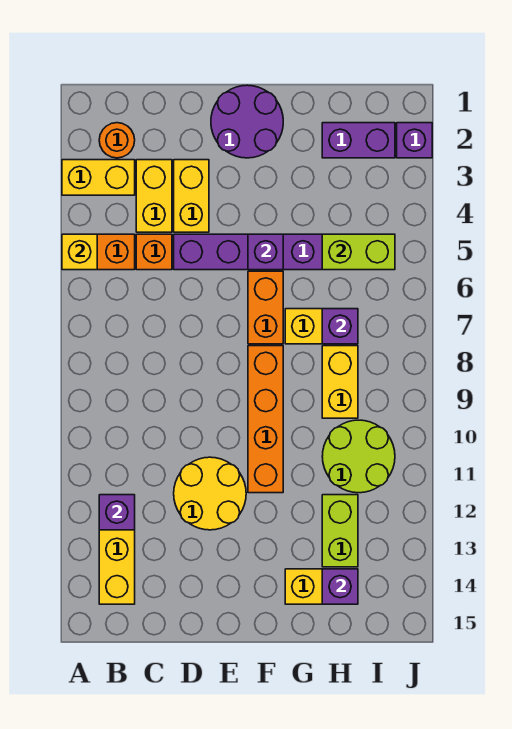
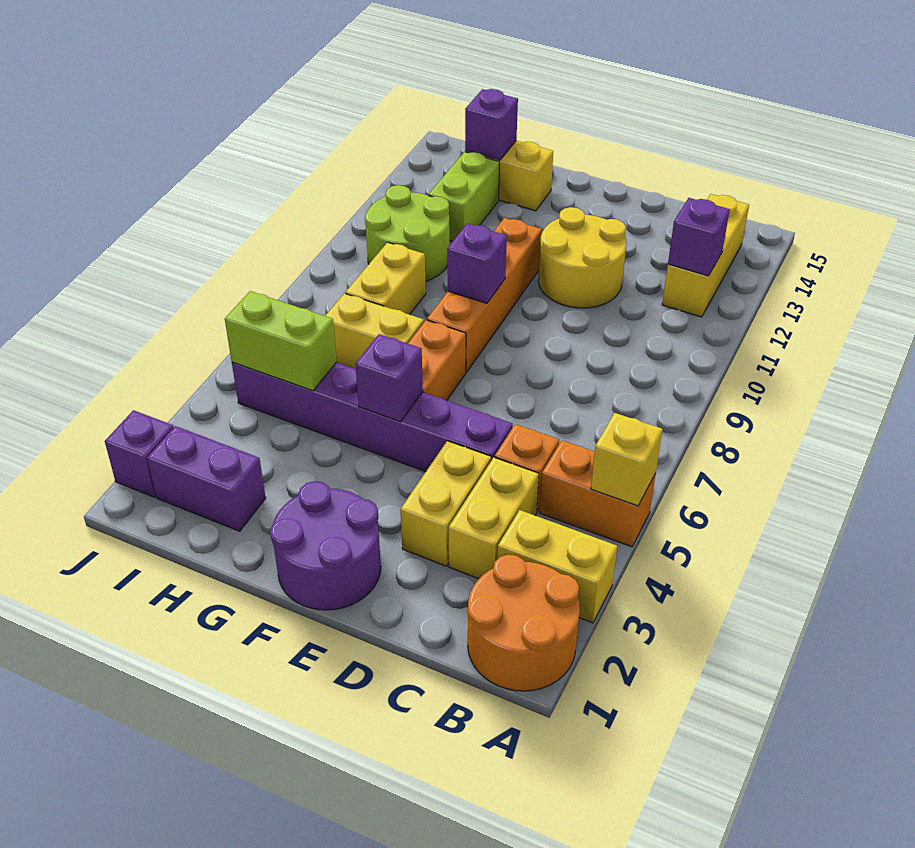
orange 1x1 round brick [99,123,135,158] -> orange 2x2 round brick [468,555,580,691]
purple 1x1 brick [322,309,358,344] -> purple 1x1 brick moved to [447,224,507,303]

